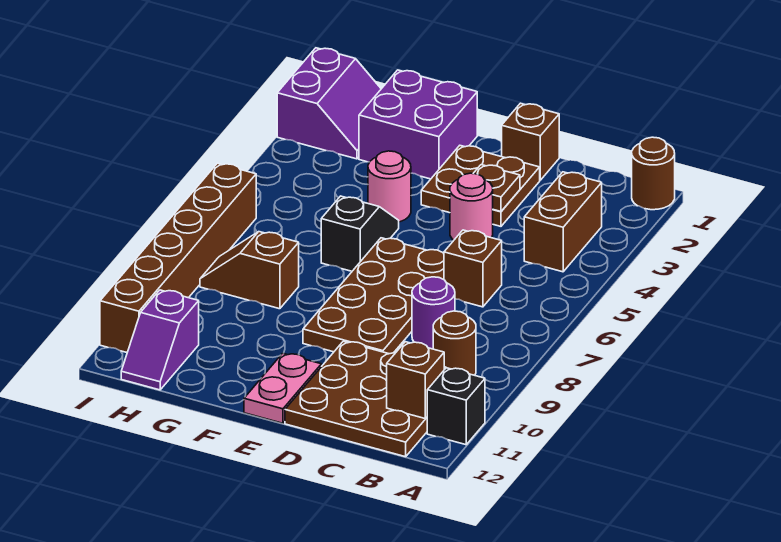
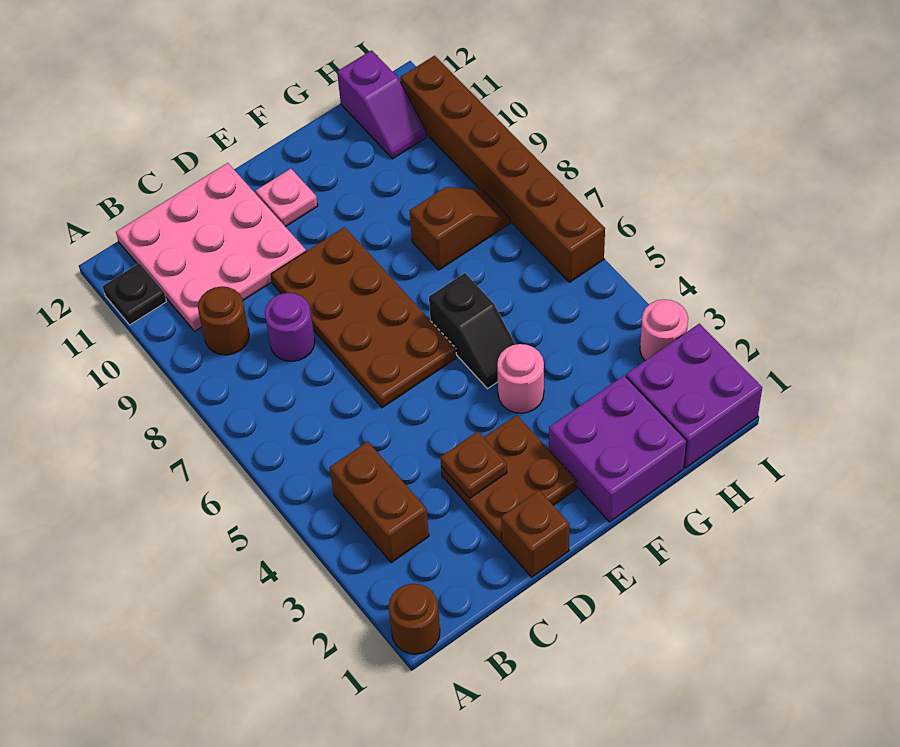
black 1x1 brick [427,368,485,445] -> black 1x1 plate [103,263,166,325]
brown 3x3 plate [285,341,446,457] -> pink 3x3 plate [116,163,306,331]
brown 1x1 brick [387,342,444,419] -> none
brown 1x1 brick [444,230,502,307] -> none
pink 1x1 round brick [450,173,493,240] -> pink 1x1 round brick moved to [640,299,688,361]
pink 1x2 plate [244,353,321,423] -> pink 1x1 plate [256,169,318,227]
purple 2x2 slope [277,48,381,159] -> purple 2x2 brick [626,324,762,468]
purple 1x2 slope [121,290,199,390] -> purple 1x2 slope turned to [337,50,427,159]

